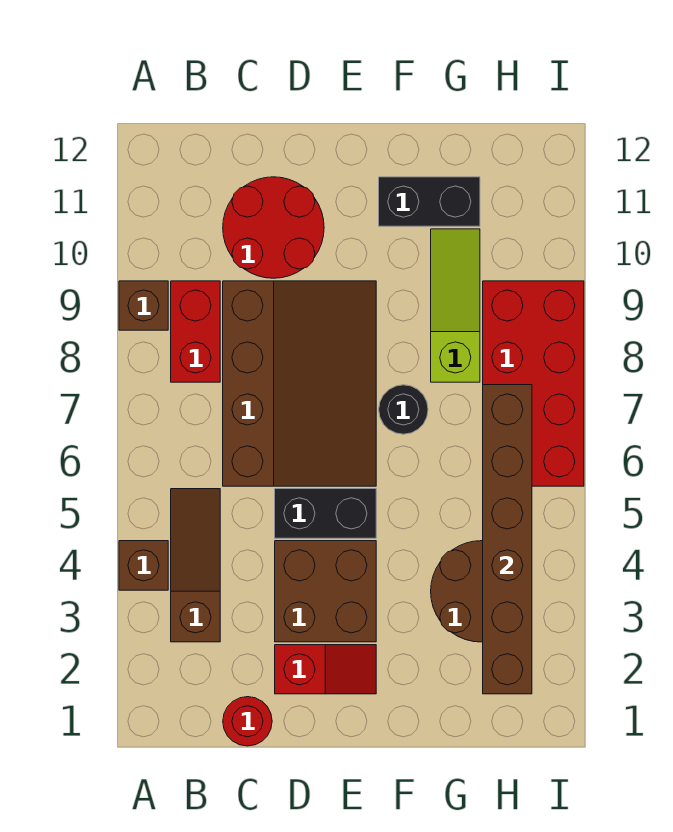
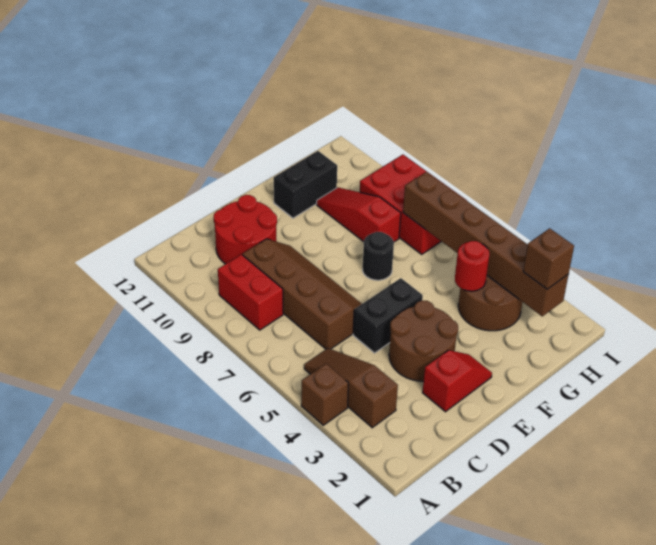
brown 1x1 brick [119,281,168,330] -> brown 1x1 brick moved to [523,228,574,289]
red 1x1 round brick [223,697,272,746] -> red 1x1 round brick moved to [455,241,489,291]
brown 3x4 slope [223,281,376,486] -> brown 2x4 slope [243,239,362,349]
brown 2x2 brick [275,541,376,642] -> brown 2x2 round brick [389,301,458,381]
lime 1x3 slope [431,229,480,382] -> red 1x3 slope [317,187,401,242]
red 2x4 brick [483,281,584,486] -> red 2x3 brick [360,155,466,254]

